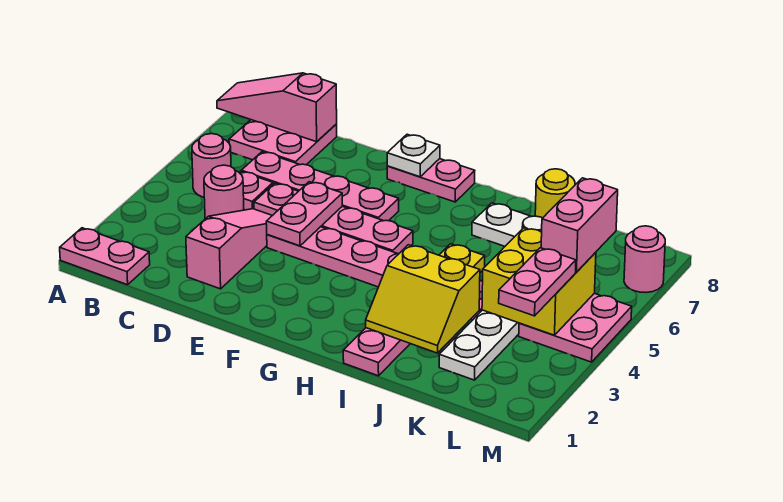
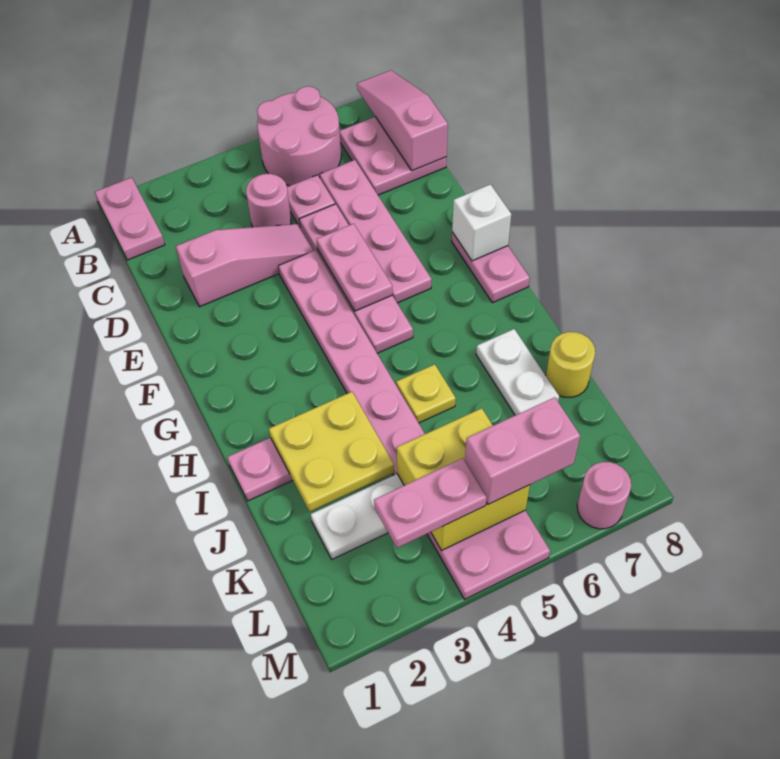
pink 1x1 round brick [192,134,231,197] -> pink 2x2 round brick [257,86,341,186]
pink 1x2 plate [266,182,342,246] -> pink 1x2 plate turned to [317,224,392,311]
white 1x1 plate [387,134,440,177] -> white 1x1 brick [452,184,511,261]
yellow 2x2 slope [366,245,480,353] -> yellow 2x2 plate [269,392,394,511]

